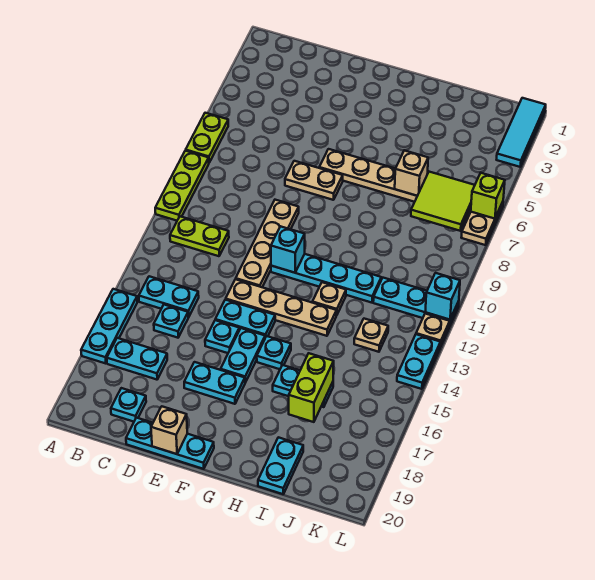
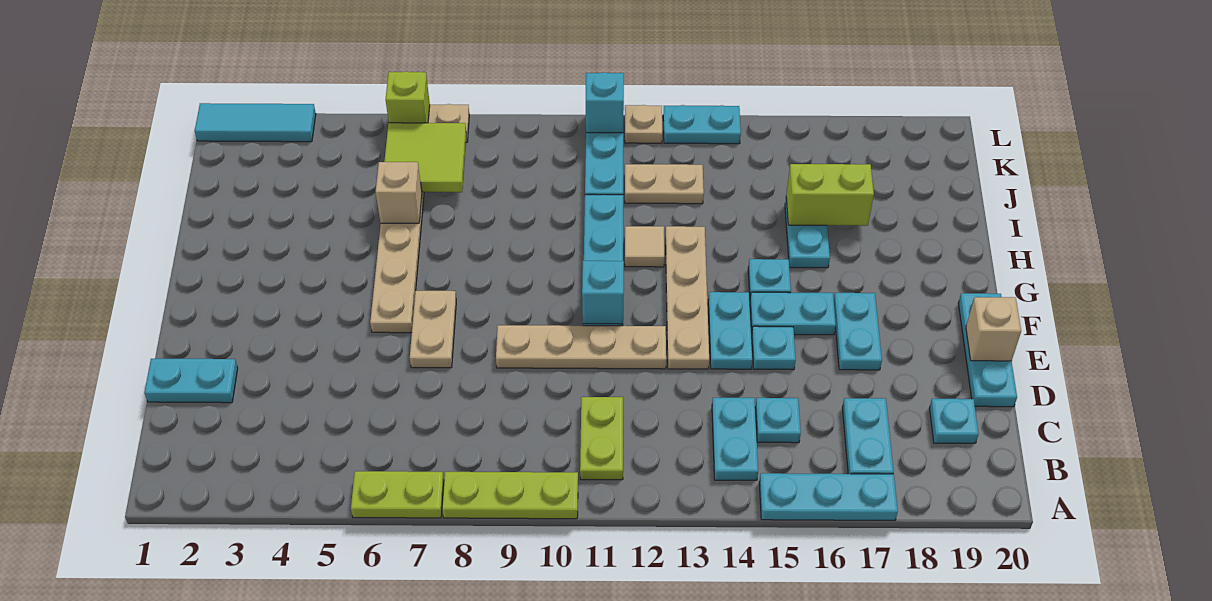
tan 1x1 plate [312,282,346,315] -> tan 1x1 tile [625,226,664,267]
cyan 1x2 plate [258,437,303,494] -> cyan 1x2 plate moved to [144,359,238,403]
tan 1x1 plate [354,319,388,352] -> tan 1x2 plate [625,164,704,204]

